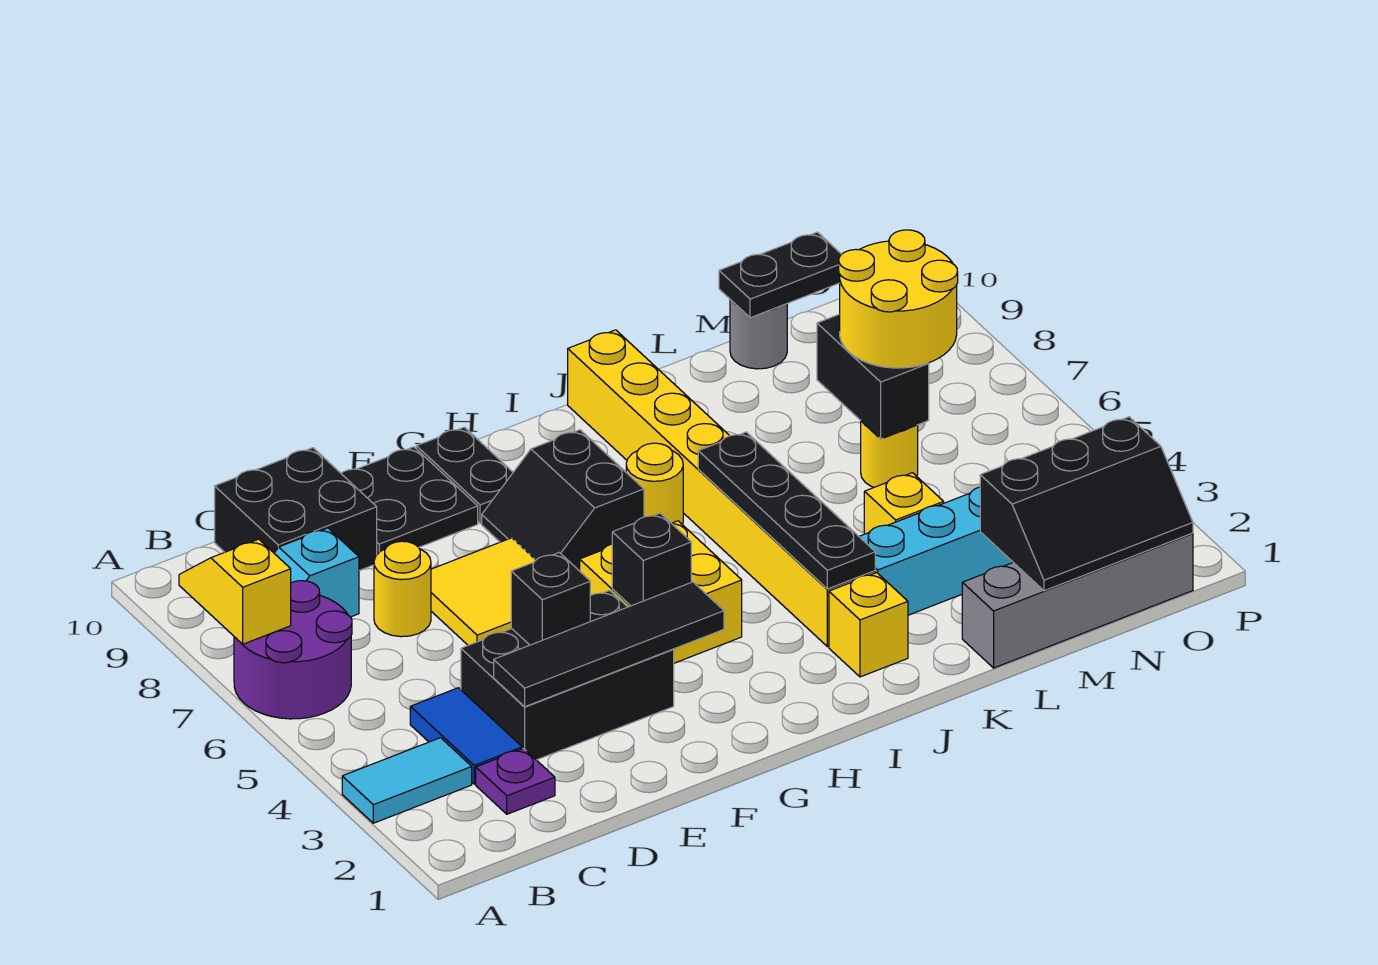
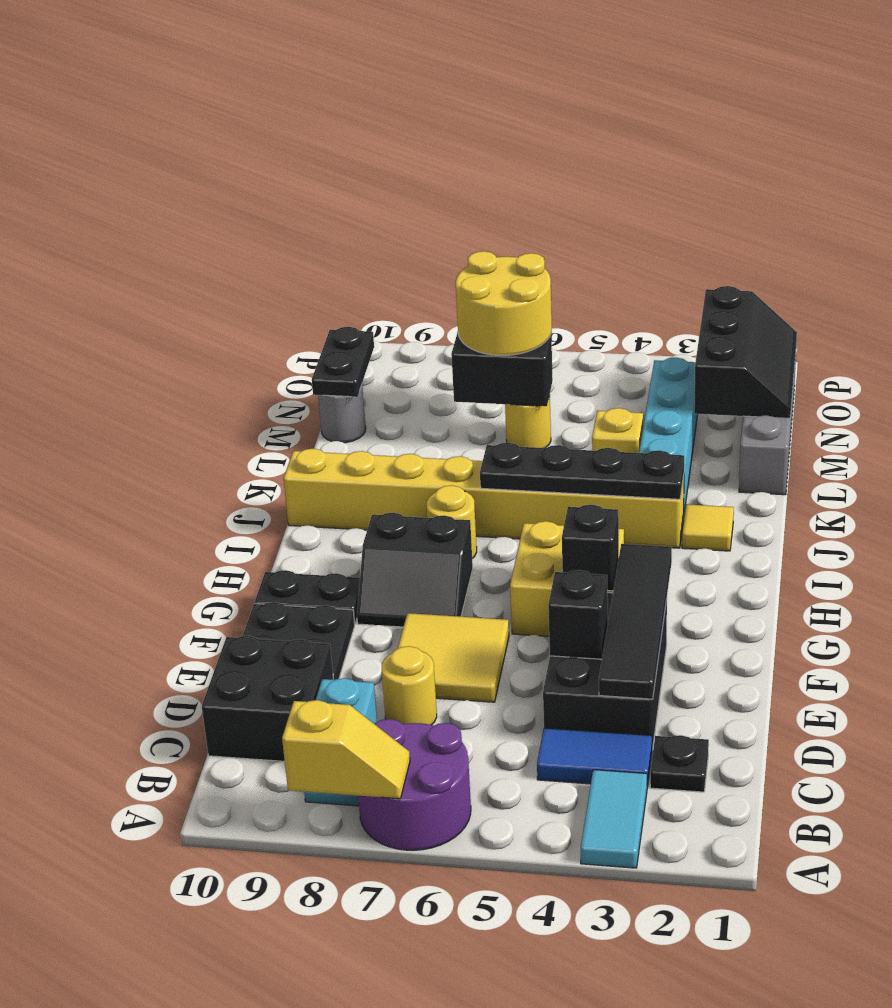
yellow 1x2 slope [179,539,291,644] -> yellow 1x2 slope turned to [282,700,410,799]
purple 1x1 plate [476,748,555,814] -> black 1x1 plate [650,735,709,792]
yellow 1x1 brick [829,573,908,677] -> yellow 1x1 tile [682,504,734,551]

